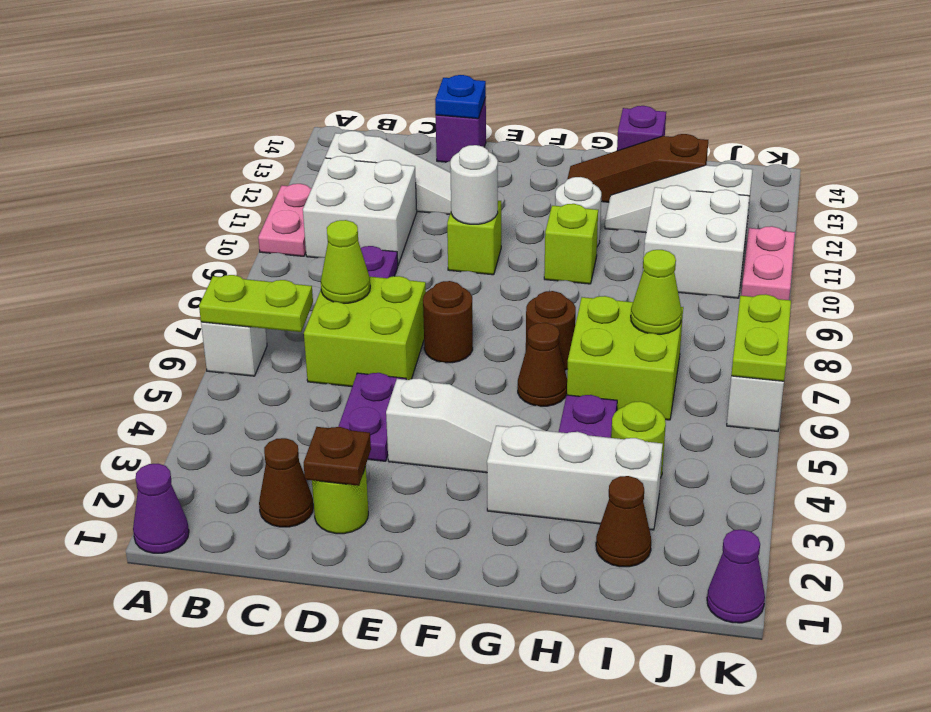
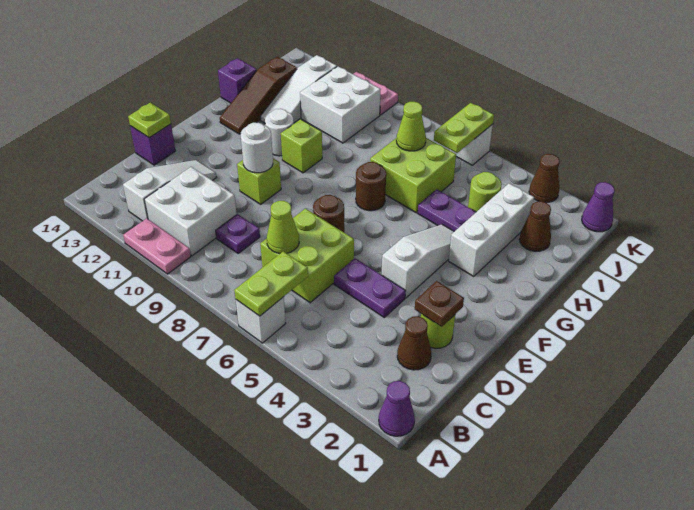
blue 1x1 plate [435,75,486,119] -> lime 1x1 plate [128,103,171,138]
brown 1x1 cone [518,323,567,406] -> brown 1x1 cone moved to [529,154,560,202]
lime 1x2 plate [731,294,791,381] -> lime 1x2 plate turned to [434,103,494,153]

